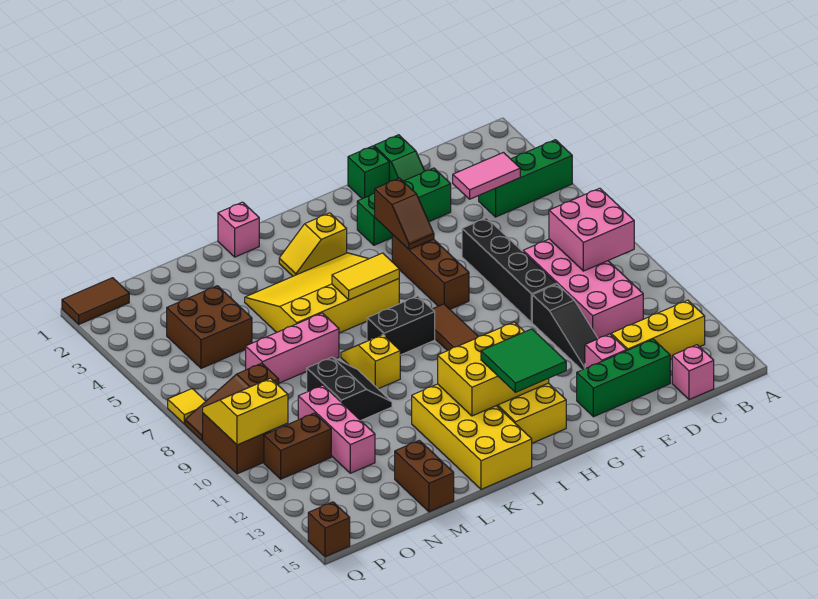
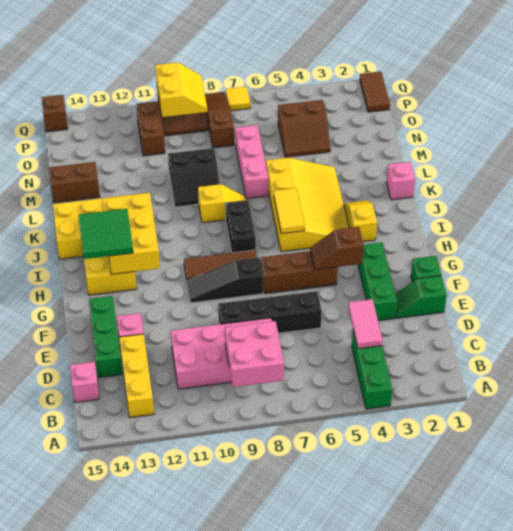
black 1x3 slope [532,284,598,370] -> black 1x3 slope moved to [187,257,263,303]
brown 2x2 brick [167,286,252,368] -> brown 2x2 slope [278,100,330,157]
pink 1x3 brick [298,385,375,473] -> none

